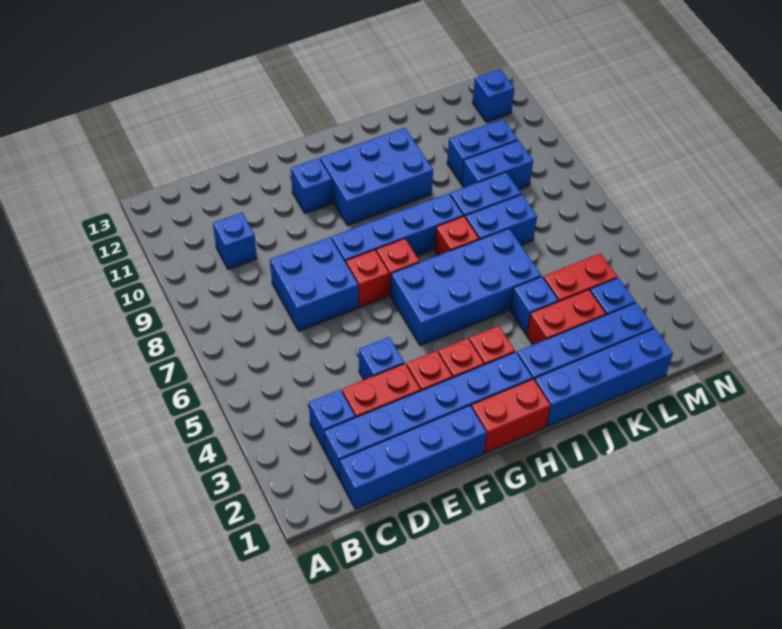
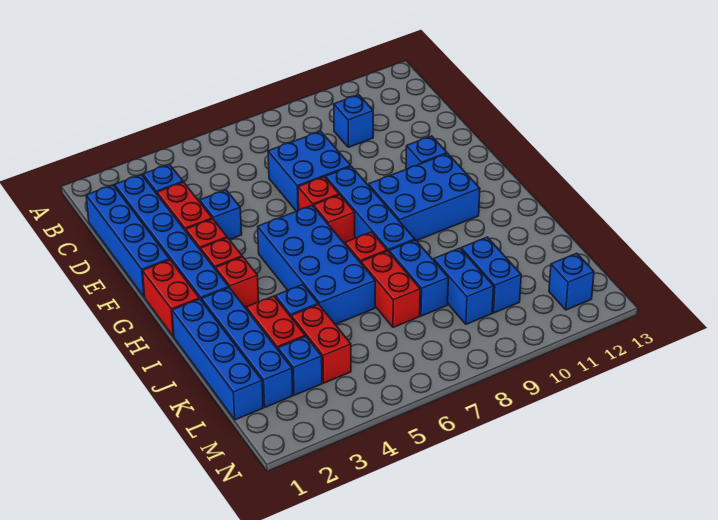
blue 2x3 brick [320,128,433,225] -> blue 2x3 brick turned to [368,154,480,241]
blue 1x2 brick [465,195,537,245] -> red 1x2 brick [361,251,420,327]

